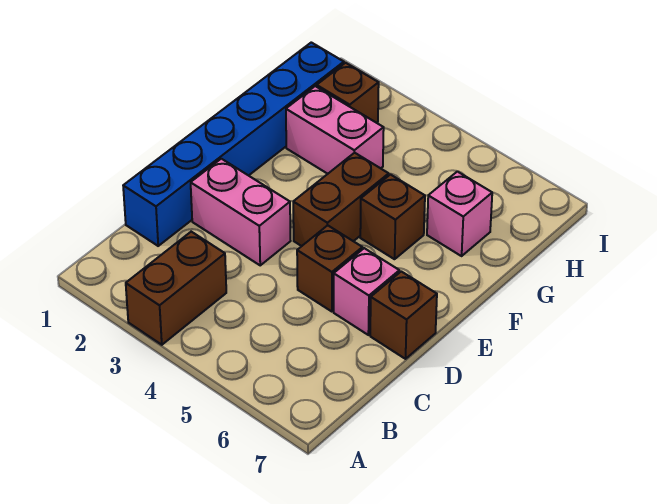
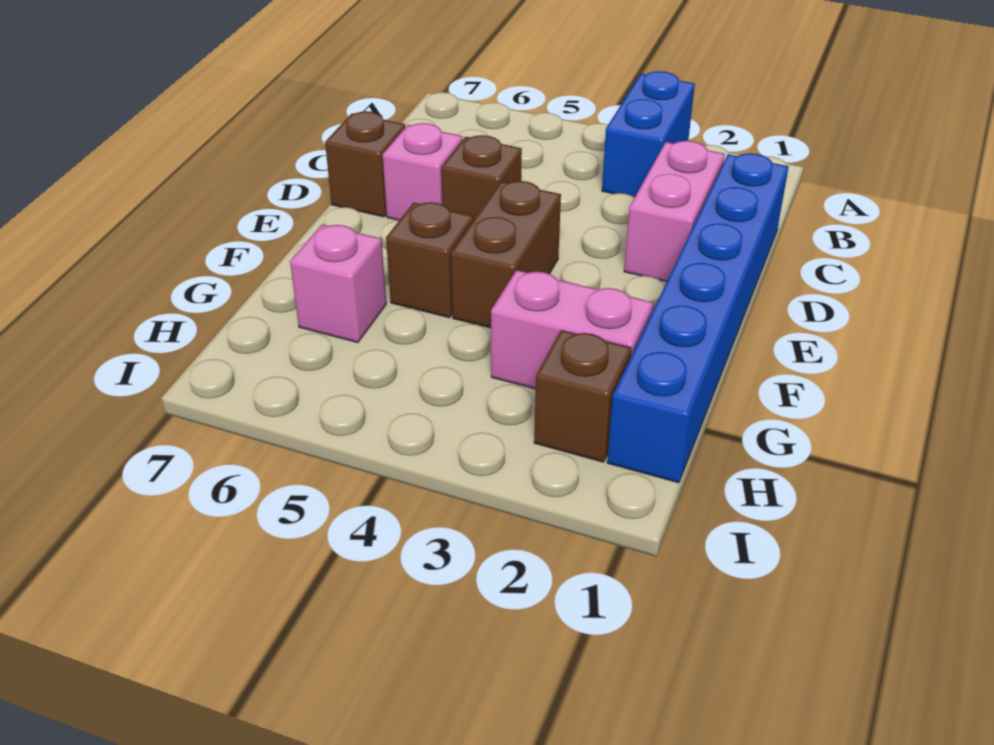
brown 1x2 brick [126,232,226,345] -> blue 1x2 brick [602,71,695,197]
pink 1x2 brick [191,159,290,265] -> pink 1x2 brick turned to [624,141,725,282]

